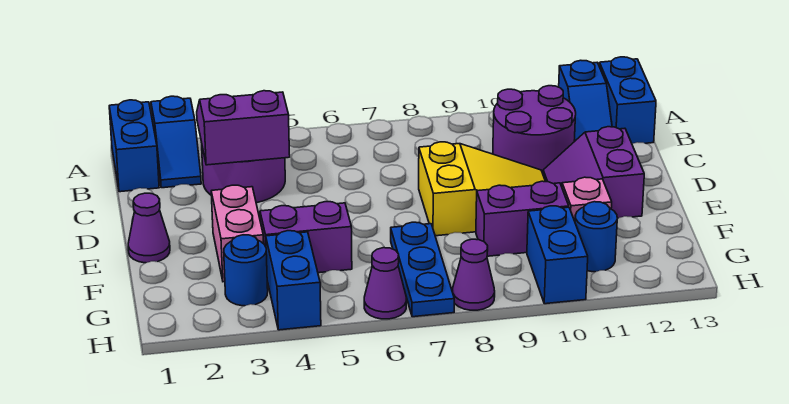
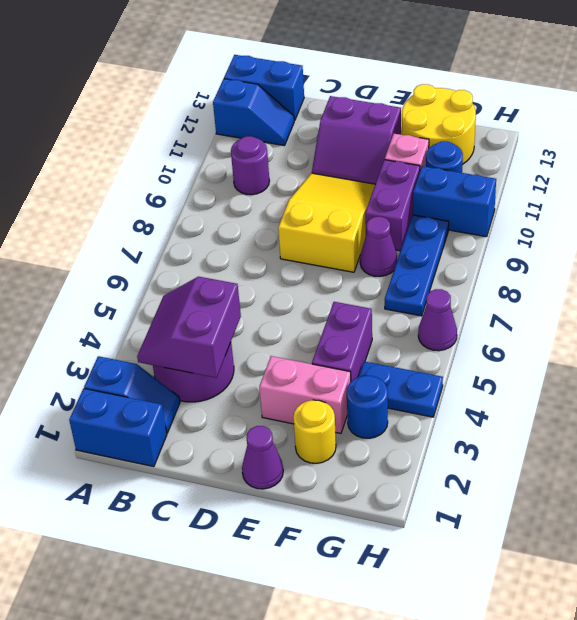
purple 2x2 round brick [493,86,576,173] -> purple 1x1 round brick [231,136,269,195]
none -> yellow 1x1 round brick [293,400,336,463]
blue 1x3 plate [391,222,454,317] -> blue 1x3 plate turned to [385,215,449,316]
none -> yellow 2x2 round brick [402,84,476,165]
blue 1x2 brick [266,231,321,330] -> blue 1x2 plate [359,361,443,417]
purple 1x1 cone [452,239,495,310] -> purple 1x1 cone moved to [360,217,397,276]

